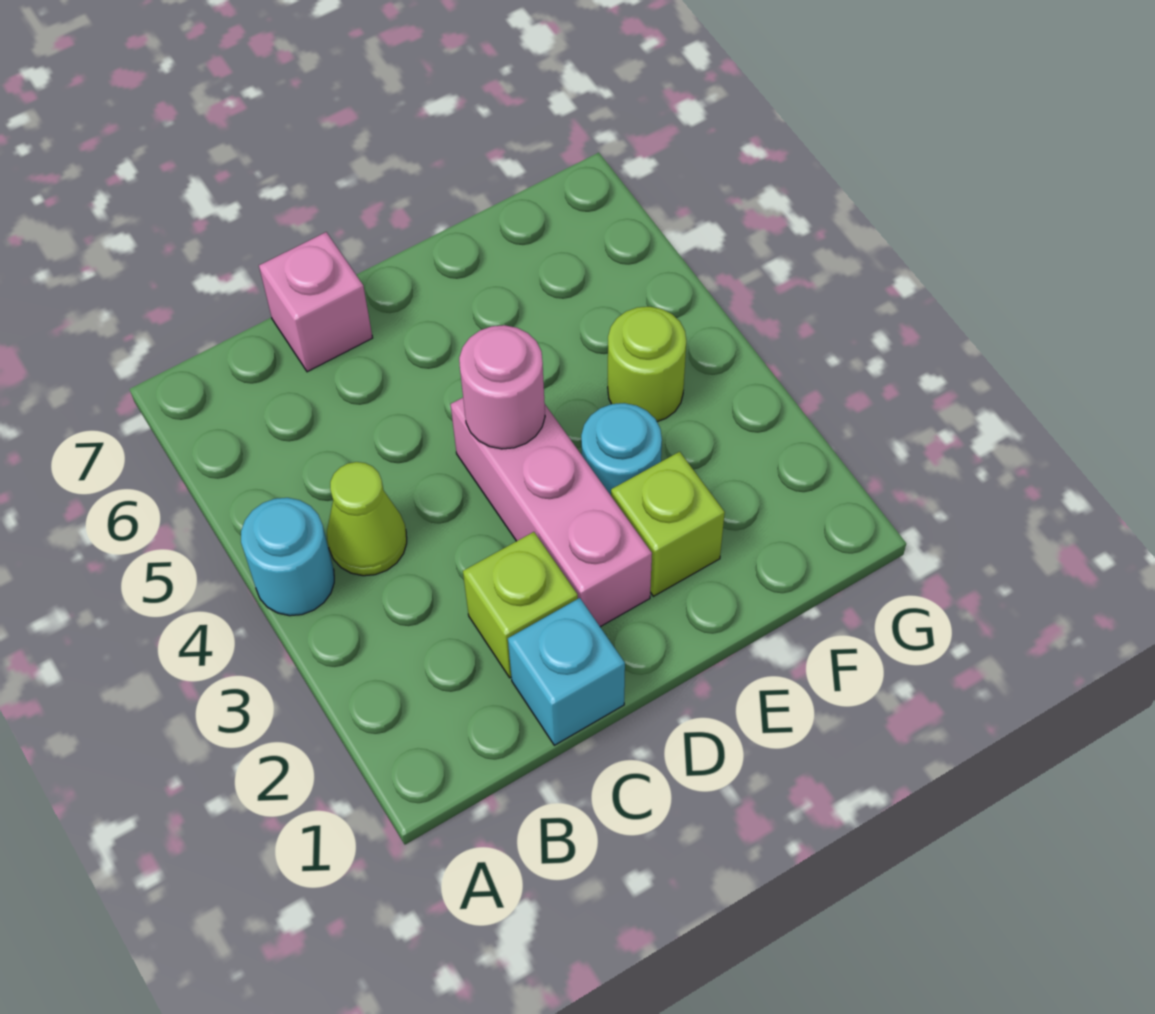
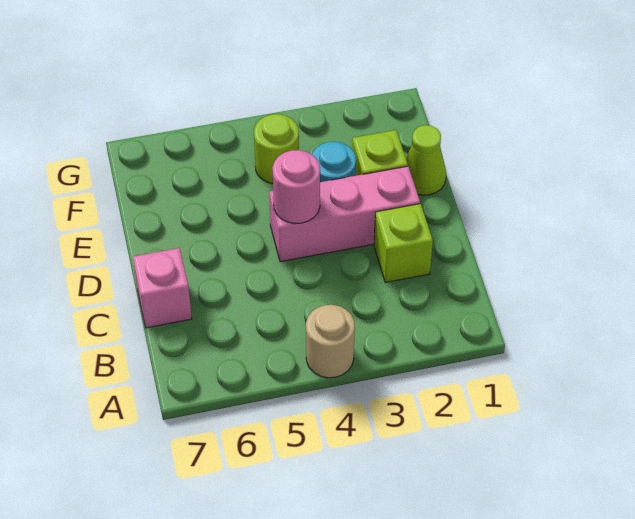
cyan 1x1 round brick [241,498,334,616] -> tan 1x1 round brick [306,305,355,378]
lime 1x1 cone [327,462,407,576] -> lime 1x1 cone moved to [406,125,446,195]
cyan 1x1 brick [508,598,625,745] -> none

